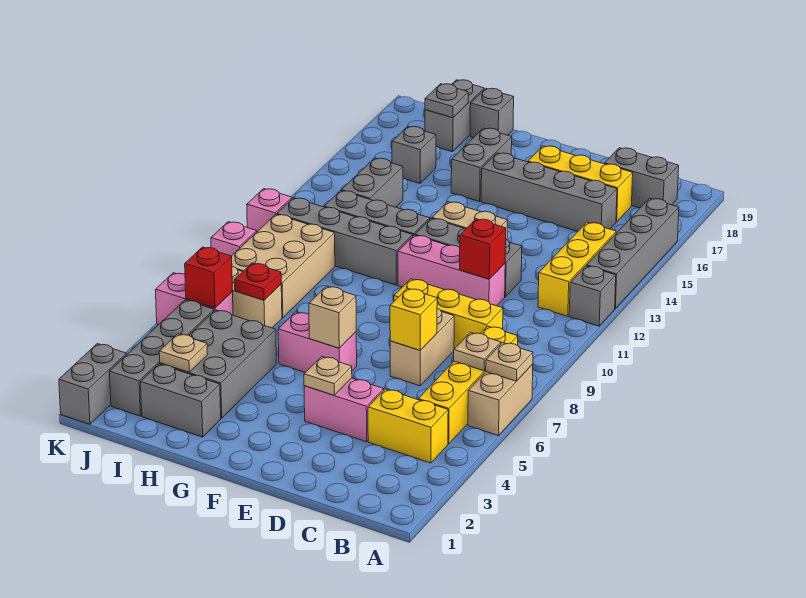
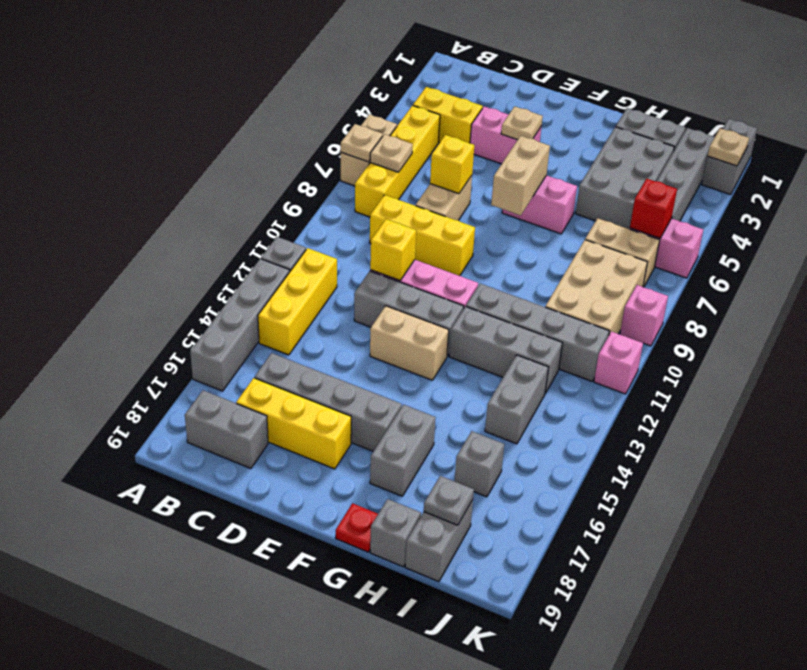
red 1x1 brick [460,219,506,279] -> yellow 1x1 brick [370,219,416,280]
tan 1x1 brick [309,286,356,348] -> tan 1x2 brick [491,136,550,215]
tan 1x1 plate [159,334,207,372] -> tan 1x1 plate moved to [708,128,749,166]
red 1x1 plate [235,263,281,300] -> red 1x1 plate moved to [336,503,378,552]

